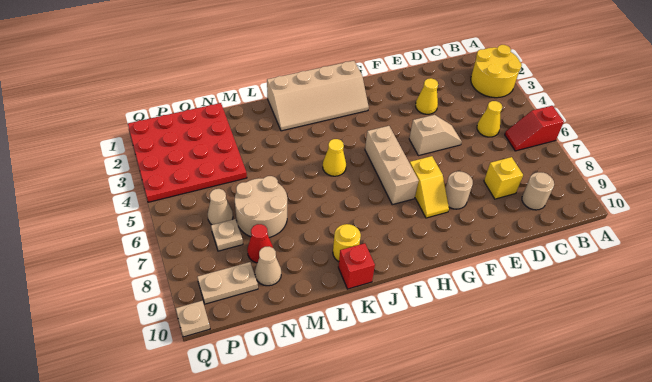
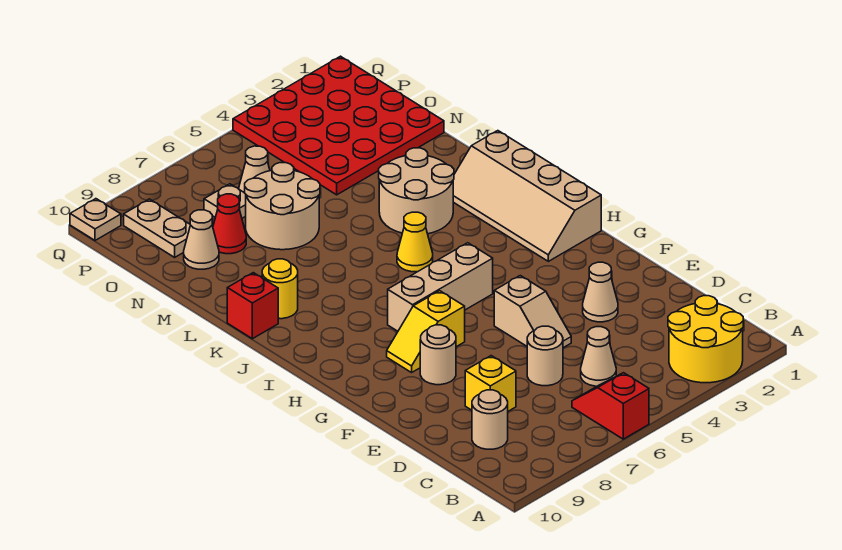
yellow 1x1 cone [477,101,502,137] -> tan 1x1 cone [581,327,616,386]
none -> tan 1x1 round brick [527,326,563,386]
yellow 1x1 cone [416,78,438,114] -> tan 1x1 cone [583,262,618,322]
none -> tan 2x2 round brick [379,148,454,234]

